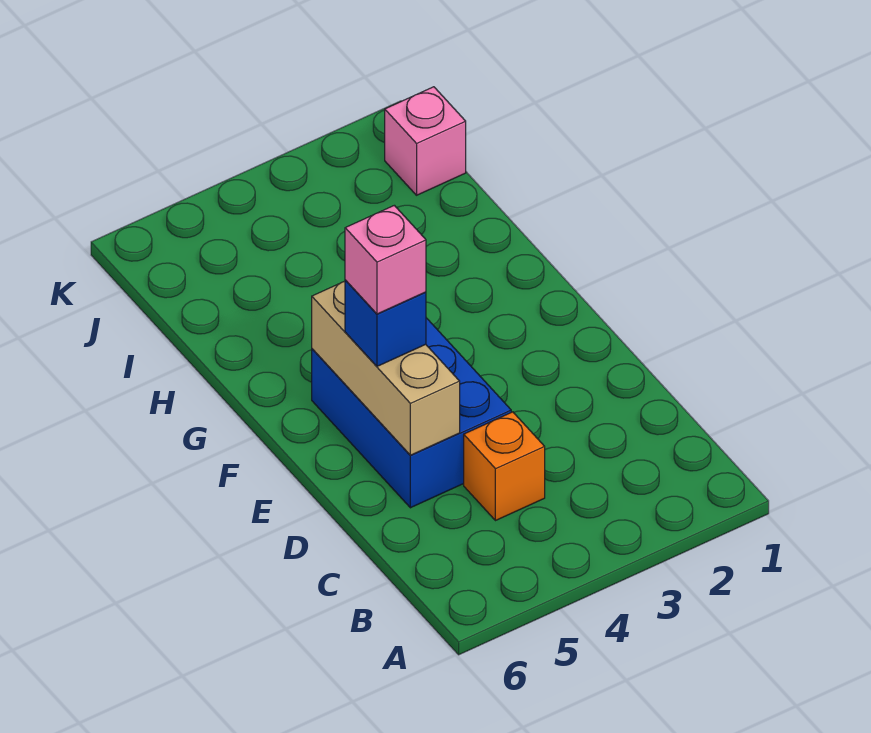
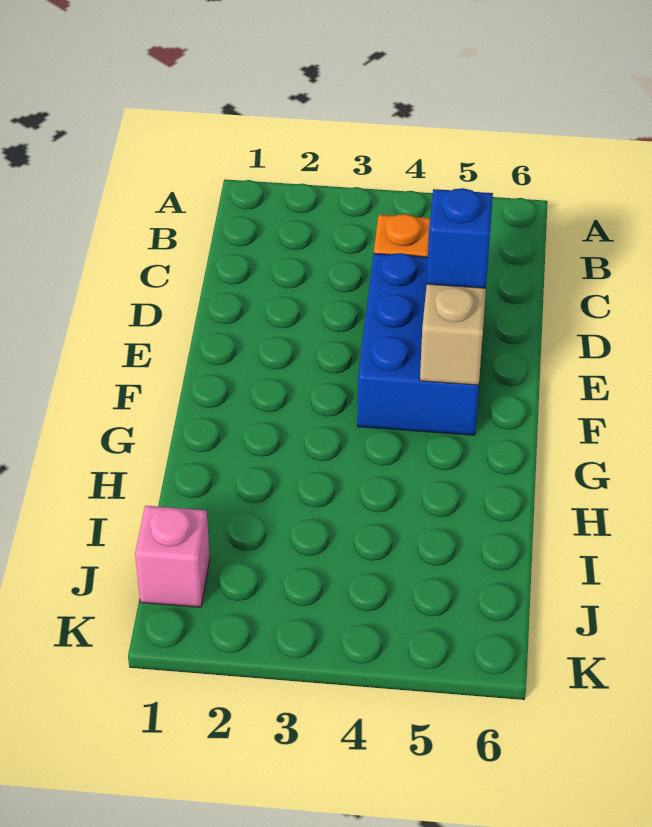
pink 1x1 brick [345,205,426,314] -> none

